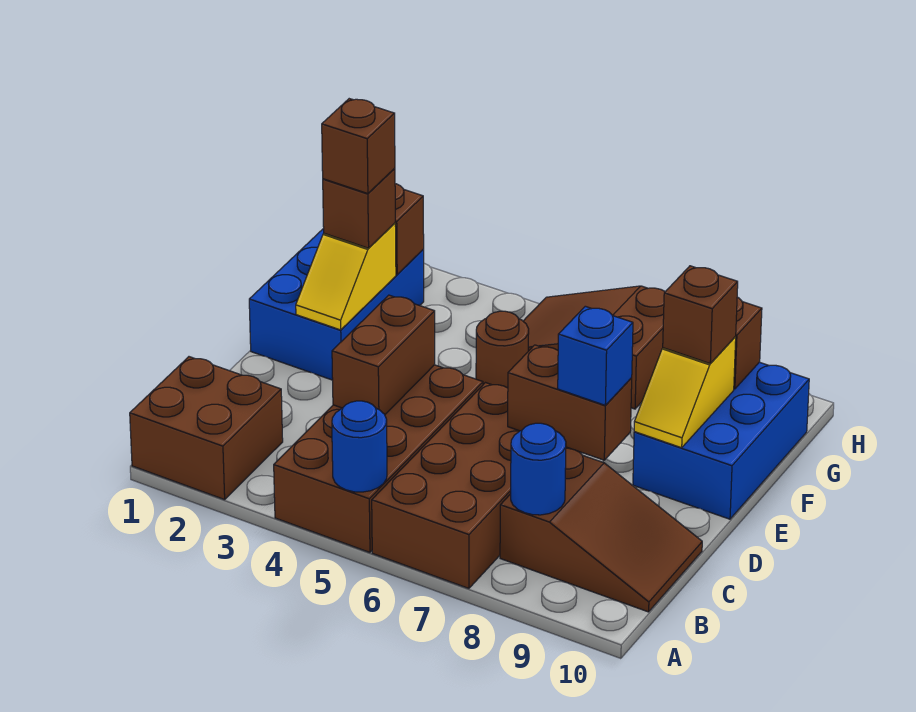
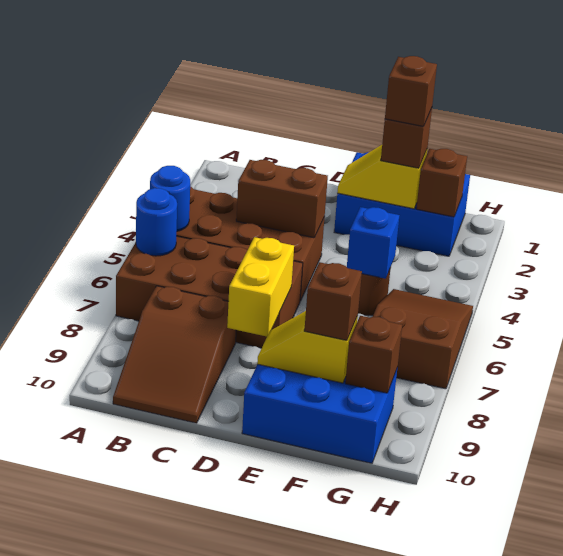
brown 2x2 brick [130,357,283,500] -> none
blue 1x1 round brick [511,423,566,515] -> blue 1x1 round brick moved to [136,188,177,256]
brown 1x2 brick [508,345,632,460] -> yellow 1x2 brick [227,237,294,337]
blue 1x1 brick [558,306,633,405] -> blue 1x1 brick moved to [347,207,399,279]

